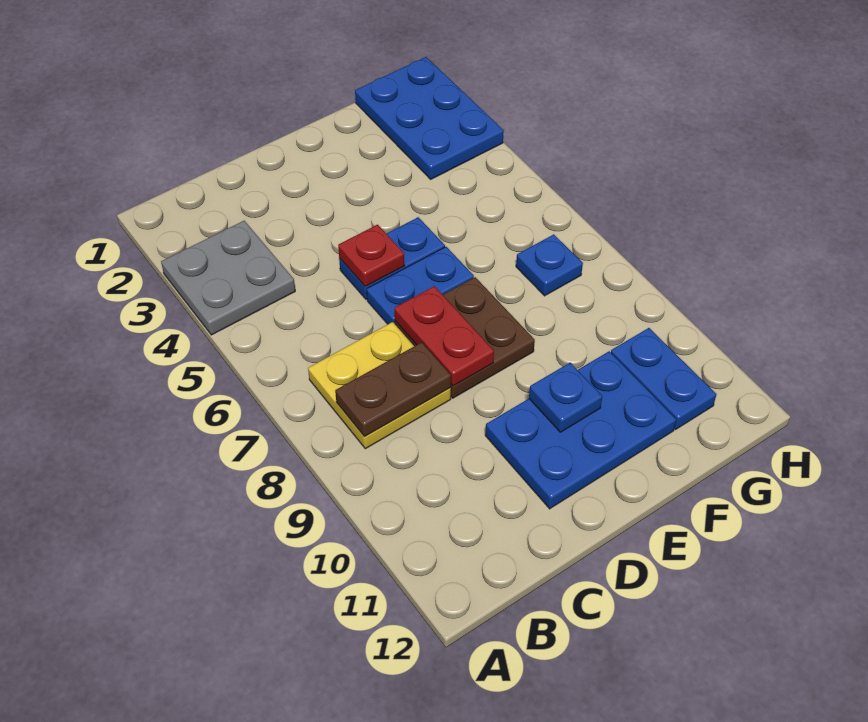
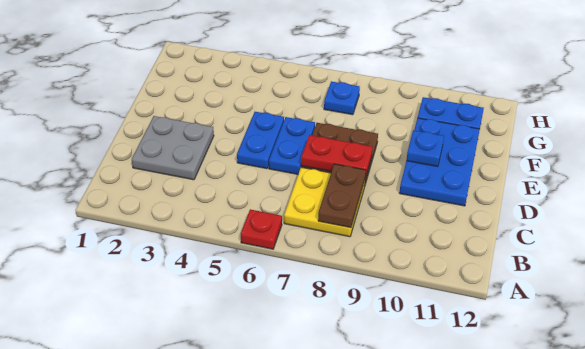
grey 2x2 plate [161,221,295,335] -> grey 2x2 plate moved to [132,116,214,180]
red 1x1 plate [338,225,405,287] -> red 1x1 plate moved to [241,210,282,249]
blue 2x3 plate [355,57,504,179] -> none

